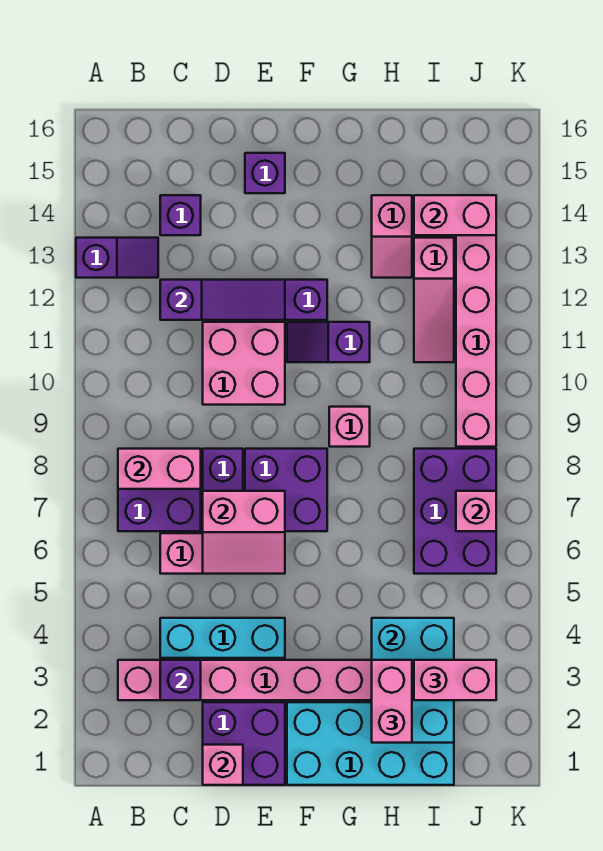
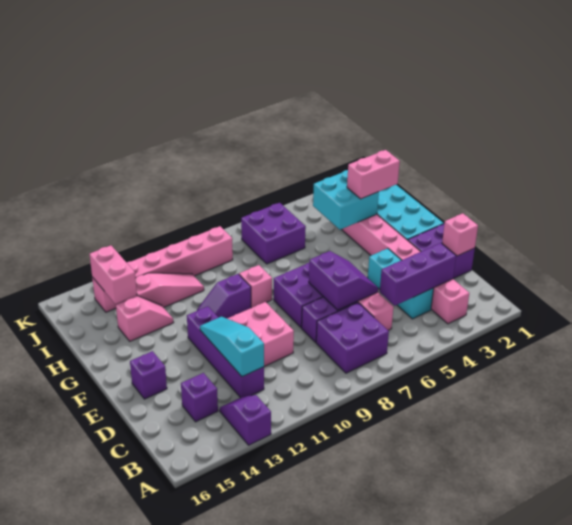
pink 1x2 brick [118,449,201,489] -> none
purple 1x1 brick [160,660,201,700] -> purple 1x3 brick [380,243,456,306]
purple 1x3 slope [160,280,285,320] -> cyan 1x3 slope [200,317,264,377]
pink 2x2 slope [203,491,285,574] -> purple 2x2 slope [309,251,378,310]
purple 1x2 slope [287,322,370,362] -> purple 1x2 slope turned to [197,274,251,318]
cyan 2x3 brick [372,618,454,743] -> cyan 2x2 brick [313,170,379,230]
pink 1x2 brick [414,660,496,700] -> none
purple 2x3 brick [414,449,496,574] -> purple 2x2 brick [241,203,306,264]
pink 1x1 brick [456,491,496,531] -> none

